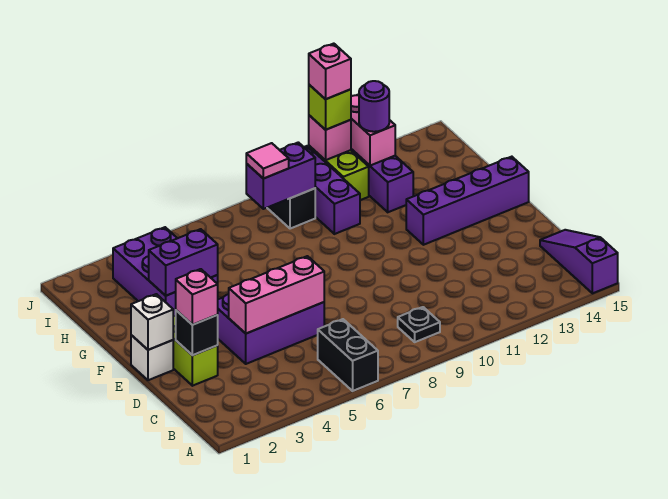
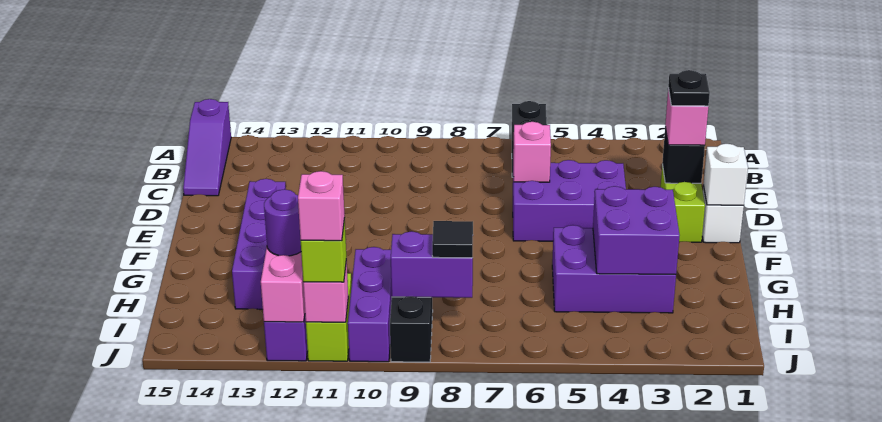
black 1x1 plate [398,307,440,342] -> black 1x1 plate moved to [668,70,710,106]
pink 1x3 brick [229,256,324,333] -> pink 1x1 brick [513,122,551,182]
purple 1x4 brick [406,157,529,245] -> purple 1x4 brick turned to [232,179,286,309]
purple 2x3 brick [113,227,218,316] -> purple 2x3 brick turned to [552,225,676,313]
purple 1x2 brick [149,229,218,296] -> purple 2x2 brick [593,186,679,274]
pink 1x1 tile [246,143,289,179] -> black 1x1 tile [432,221,473,258]

